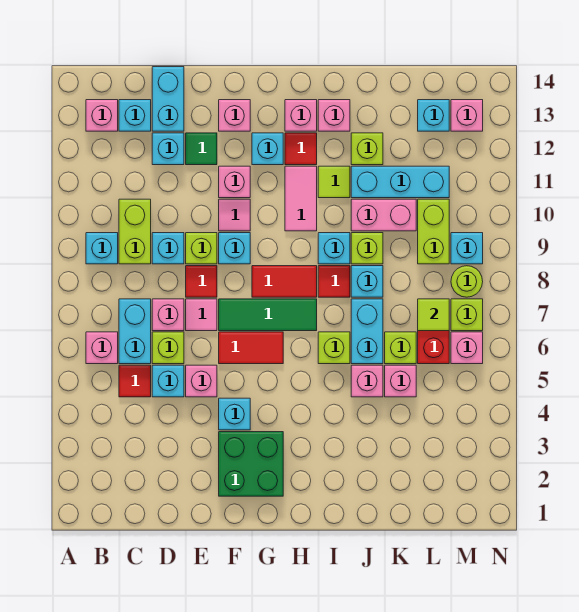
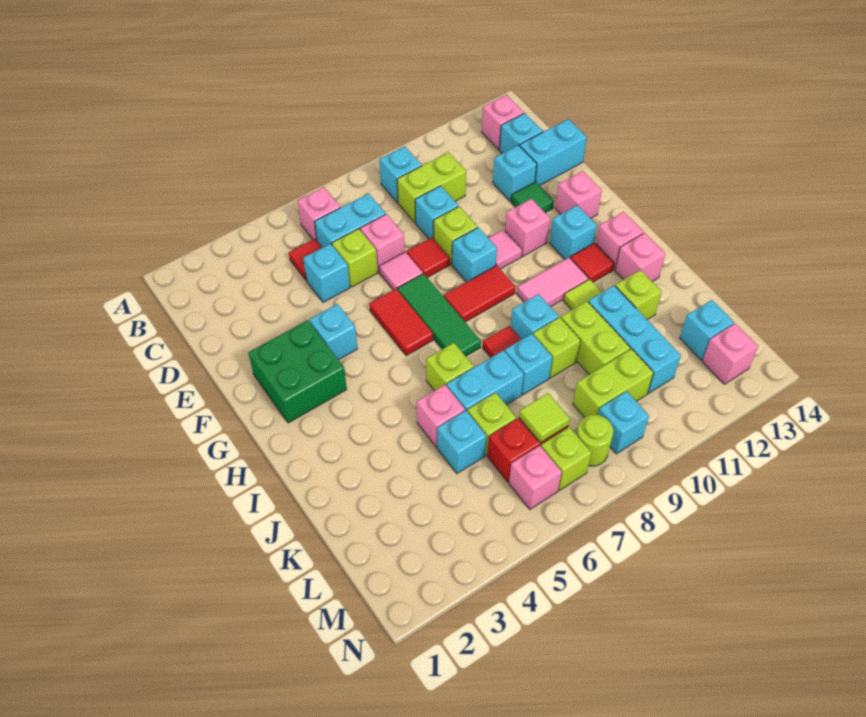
pink 1x1 brick [186,365,217,397] -> none
red 1x2 tile [252,266,317,297] -> red 1x2 tile turned to [444,265,515,322]
pink 1x2 brick [351,199,416,231] -> lime 1x2 brick [561,301,630,375]
pink 1x1 brick [385,365,416,397] -> cyan 1x1 brick [437,411,487,473]

